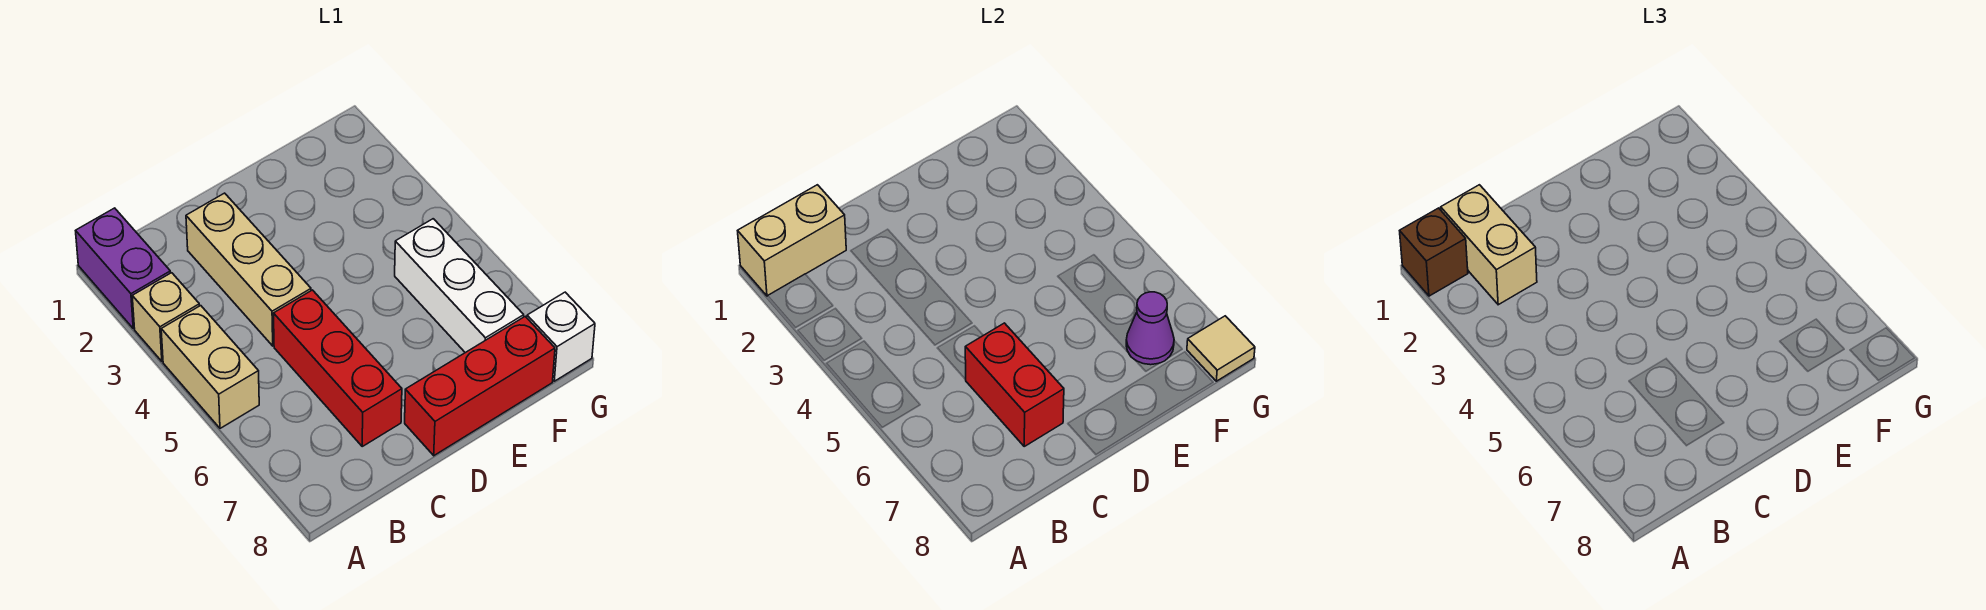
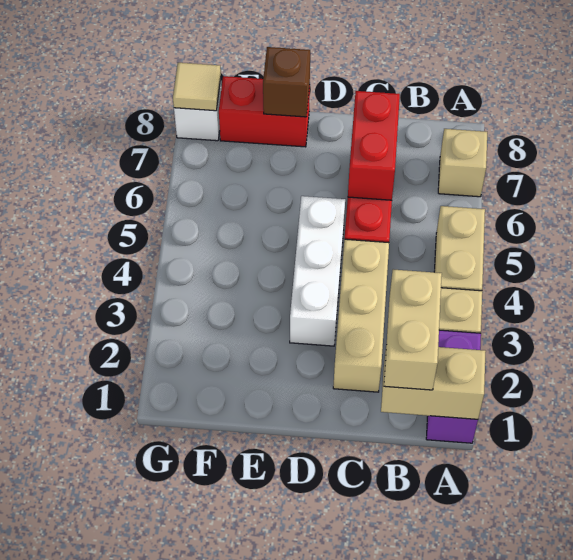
brown 1x1 brick [1400,208,1468,296] -> brown 1x1 brick moved to [263,47,310,117]
none -> tan 1x1 brick [438,129,487,197]
red 1x3 brick [405,317,555,456] -> red 1x2 brick [219,76,310,147]
white 1x3 brick [395,219,524,353] -> white 1x3 brick moved to [290,196,345,346]
purple 1x1 cone [1126,292,1174,365] -> none

